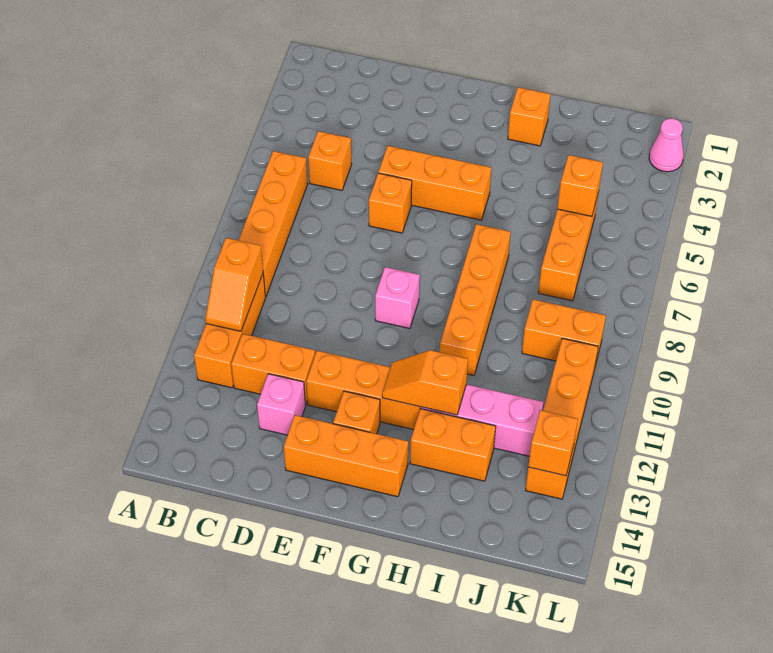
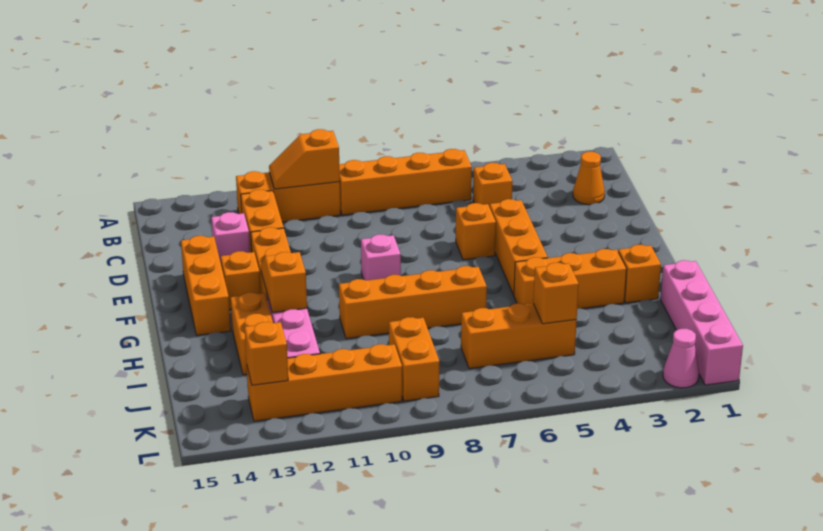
none -> orange 1x1 cone [573,152,605,205]
none -> orange 1x3 brick [514,249,627,309]
none -> pink 1x4 brick [660,260,743,385]

